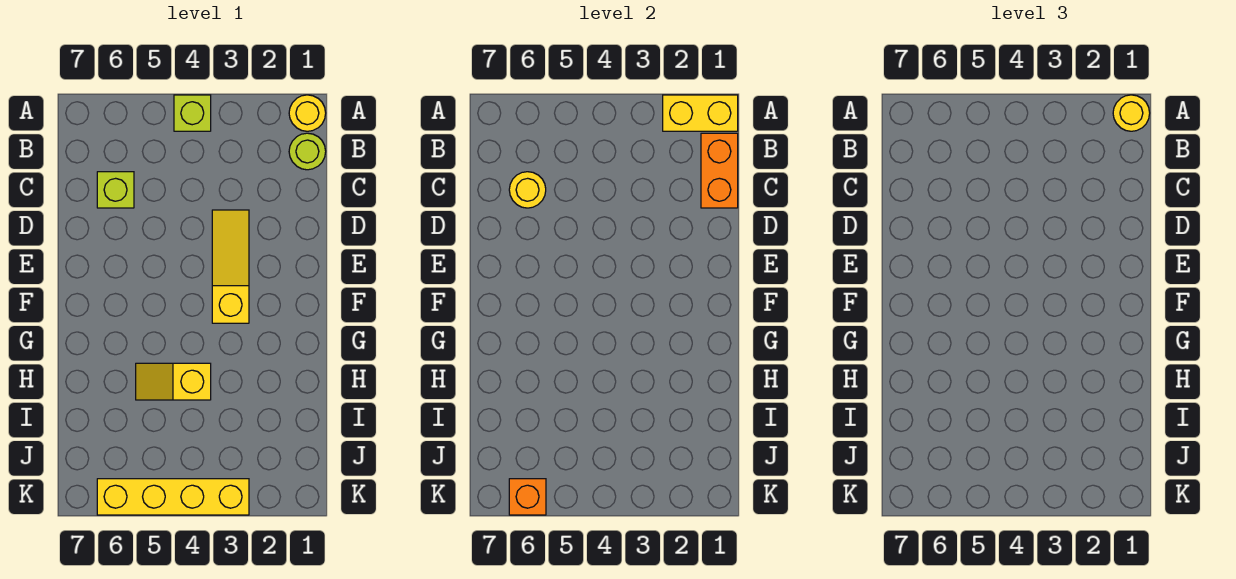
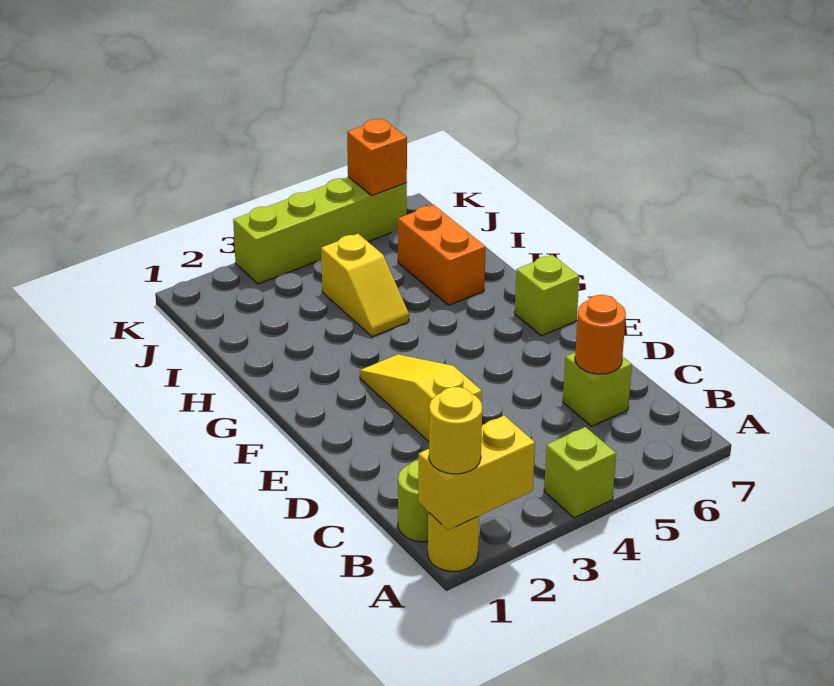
orange 1x2 brick [701,133,738,208] -> orange 1x2 brick moved to [398,205,486,305]
yellow 1x1 round brick [509,172,546,208] -> orange 1x1 round brick [575,295,626,374]
yellow 1x3 slope [212,210,249,323] -> yellow 1x3 slope turned to [360,354,482,442]
none -> lime 1x1 brick [515,255,579,336]
yellow 1x2 slope [136,363,211,400] -> yellow 1x2 slope turned to [321,234,409,337]
yellow 1x4 brick [97,479,249,515] -> lime 1x4 brick [233,177,407,284]

